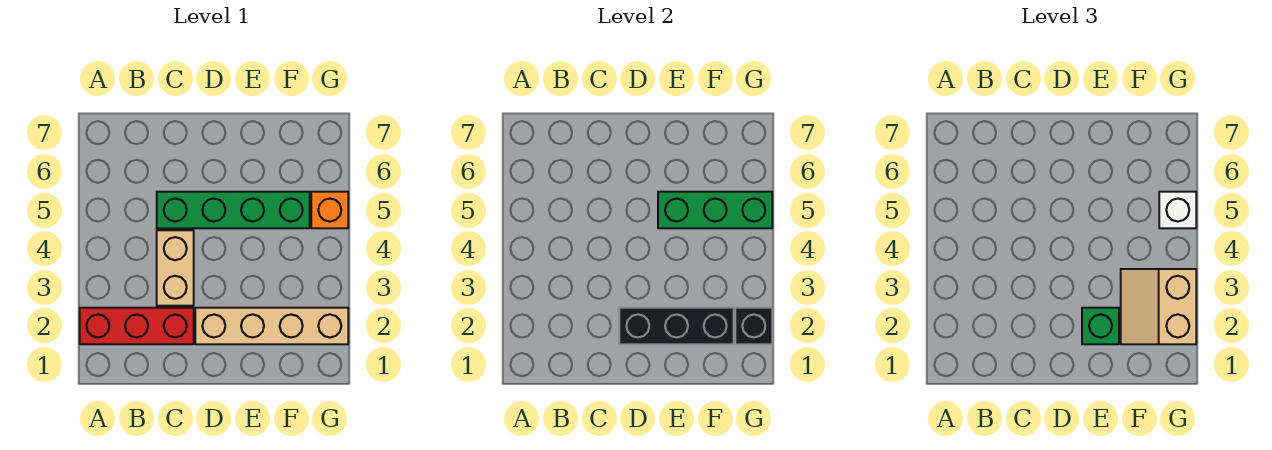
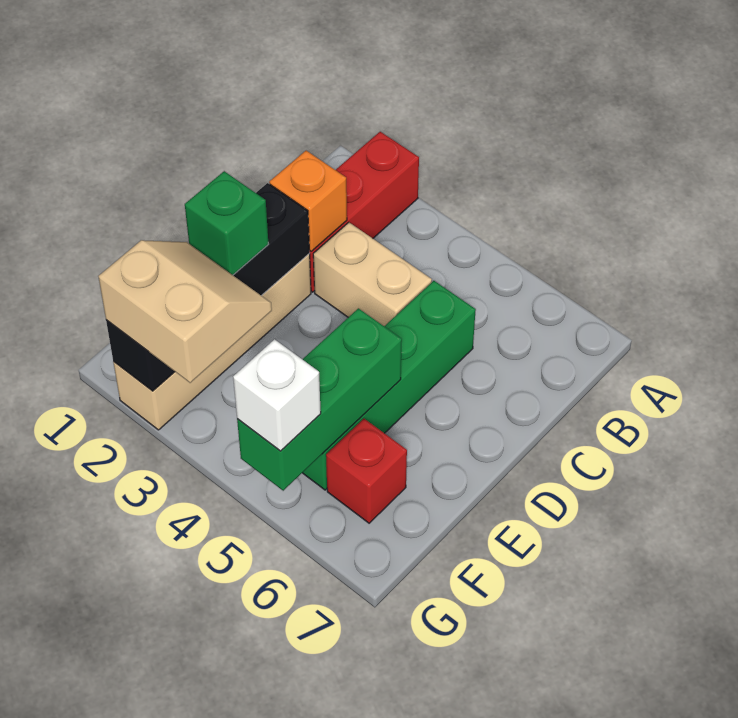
none -> red 1x1 brick [326,419,407,523]
orange 1x1 brick [311,192,348,228] -> orange 1x1 brick moved to [269,151,347,251]

